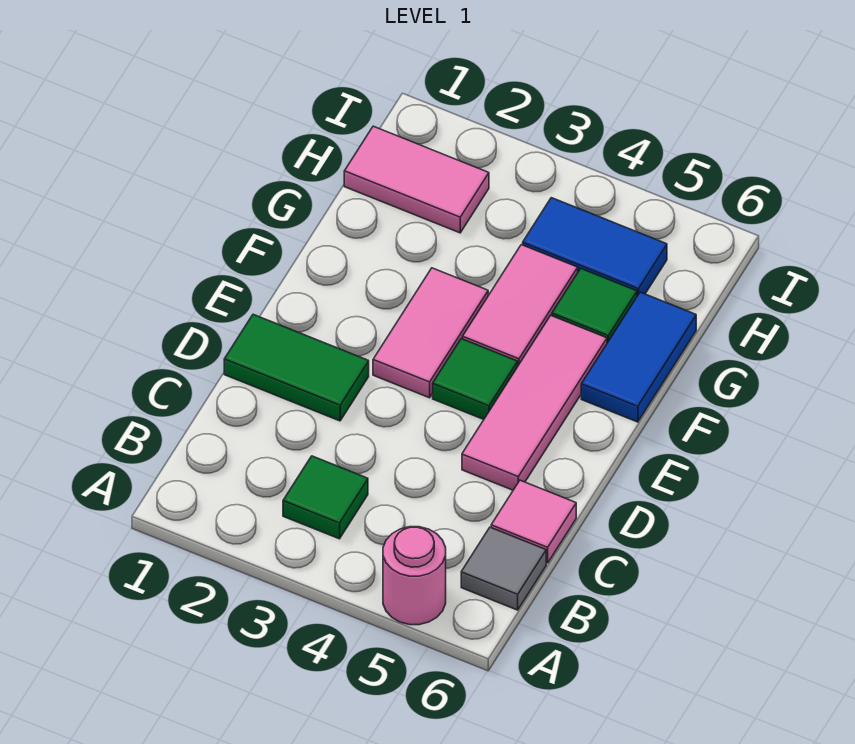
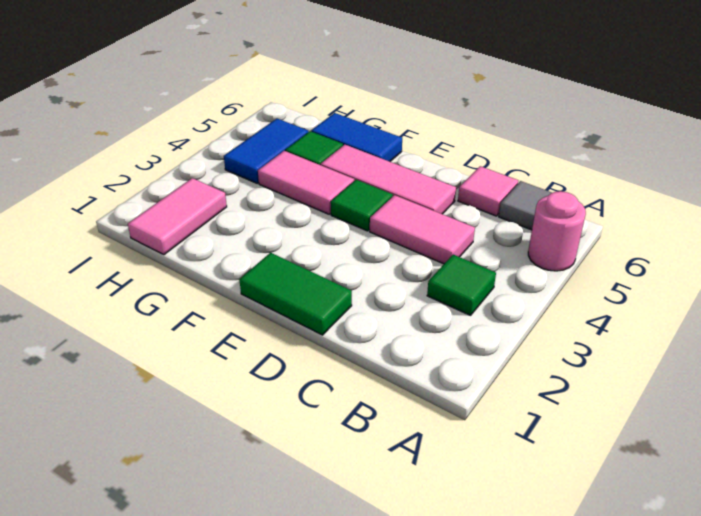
green 1x2 tile [224,314,369,421] -> green 1x2 tile turned to [239,253,352,335]
pink 1x2 tile [373,268,488,398] -> pink 1x2 tile moved to [370,195,475,264]

